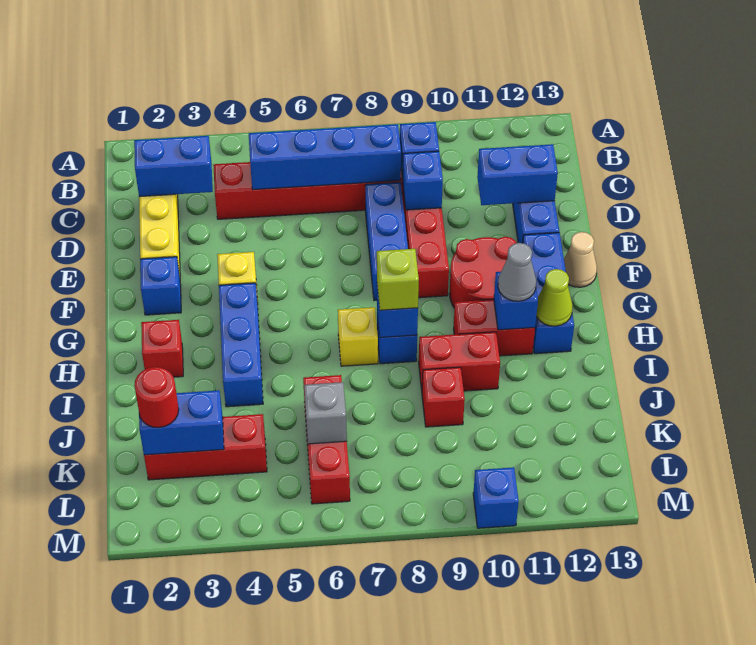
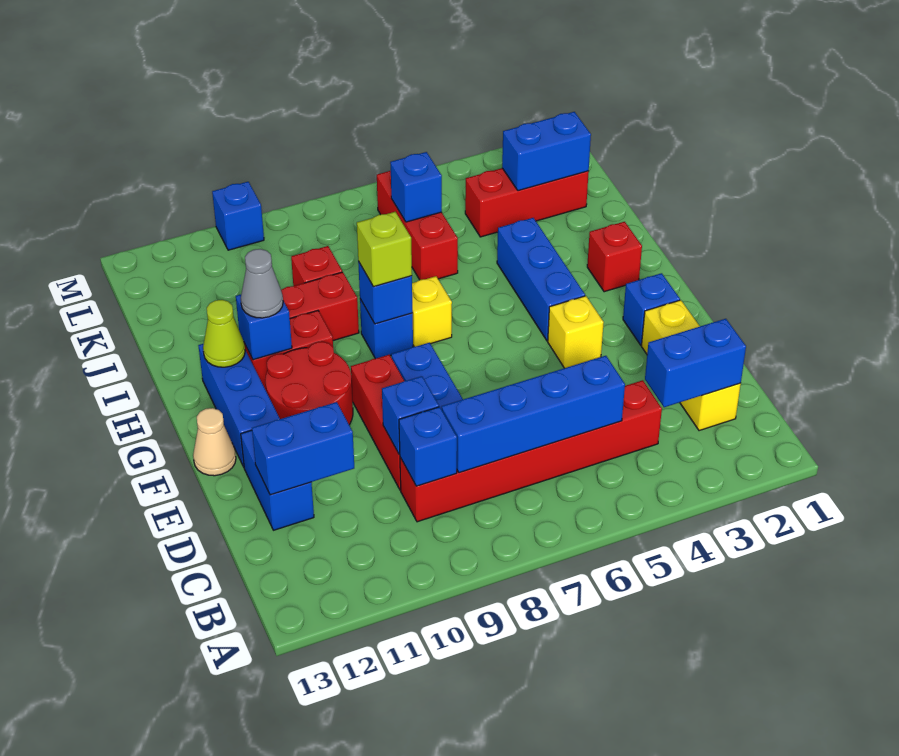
red 1x1 round brick [134,367,179,428] -> none
grey 1x1 brick [304,382,347,444] -> blue 1x1 brick [390,152,442,222]

